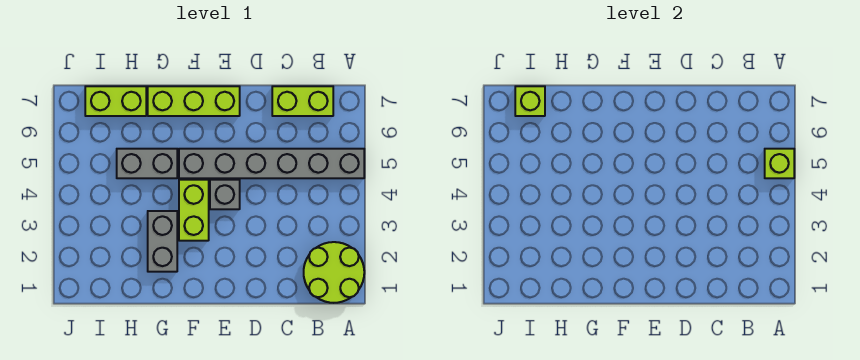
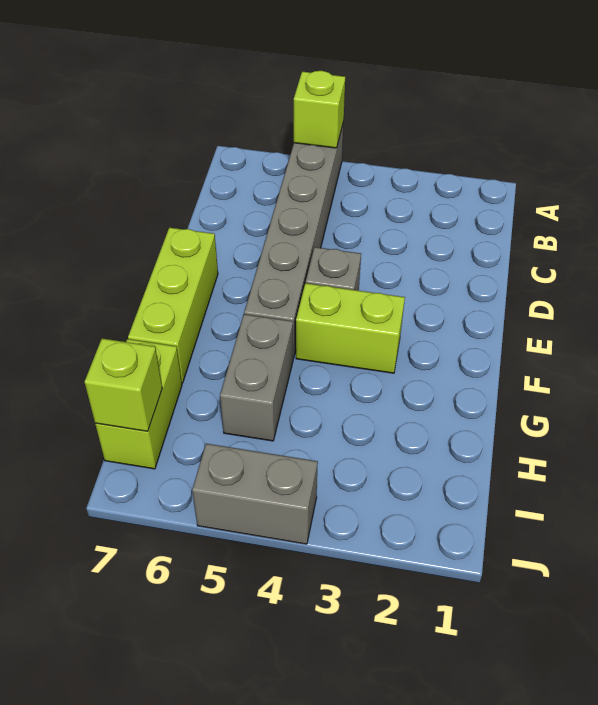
lime 2x2 round brick [304,242,364,303] -> none
lime 1x2 brick [272,86,333,116] -> none
grey 1x2 brick [148,211,177,272] -> grey 1x2 brick moved to [192,444,318,544]

